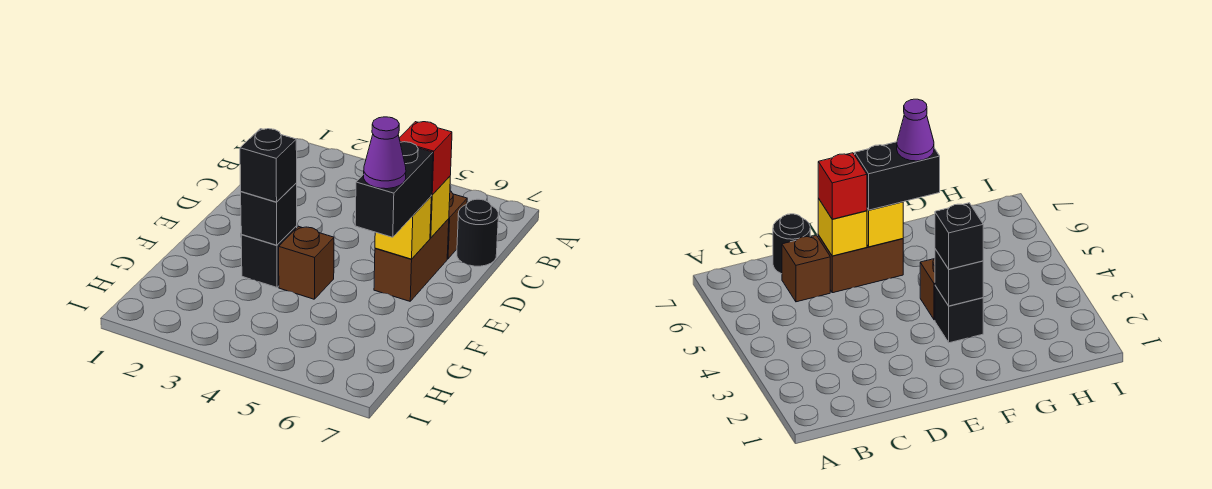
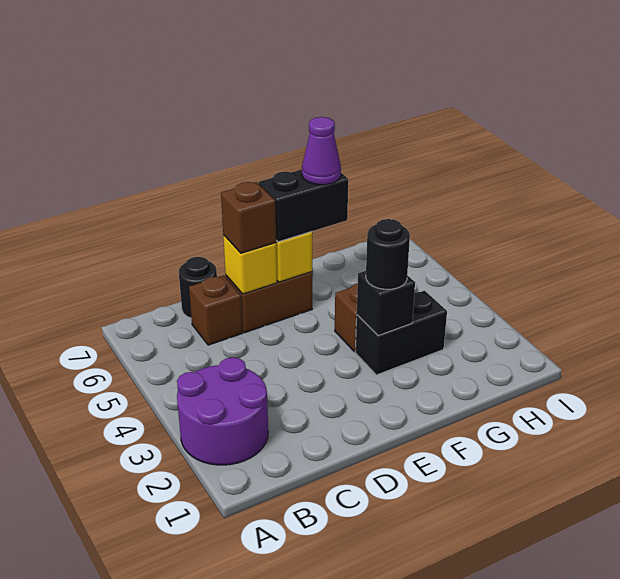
none -> purple 2x2 round brick [177,357,268,465]
red 1x1 brick [399,122,452,195] -> brown 1x1 brick [221,182,276,253]
black 1x1 brick [241,226,297,287] -> black 1x2 brick [355,291,447,375]
black 1x1 brick [240,129,297,202] -> black 1x1 round brick [366,219,410,289]

